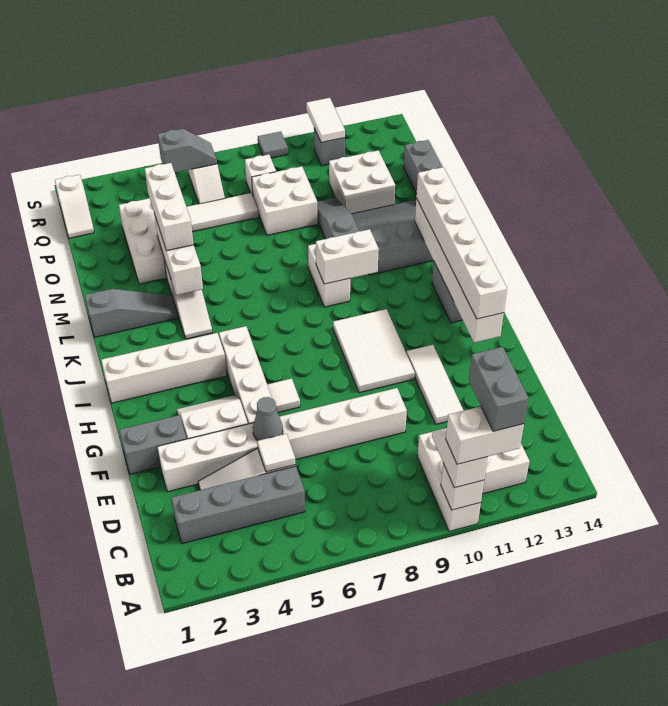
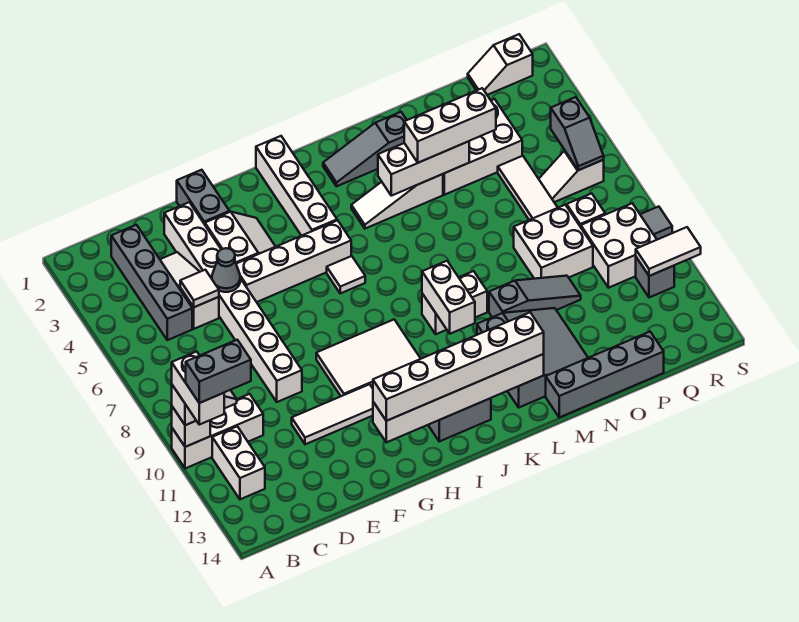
white 1x1 tile [267,379,300,413] -> white 1x1 tile moved to [327,256,365,293]
grey 1x3 slope [85,289,178,337] -> grey 1x3 slope turned to [323,112,407,186]
white 2x2 brick [329,150,395,214] -> white 2x2 brick moved to [581,203,657,288]

